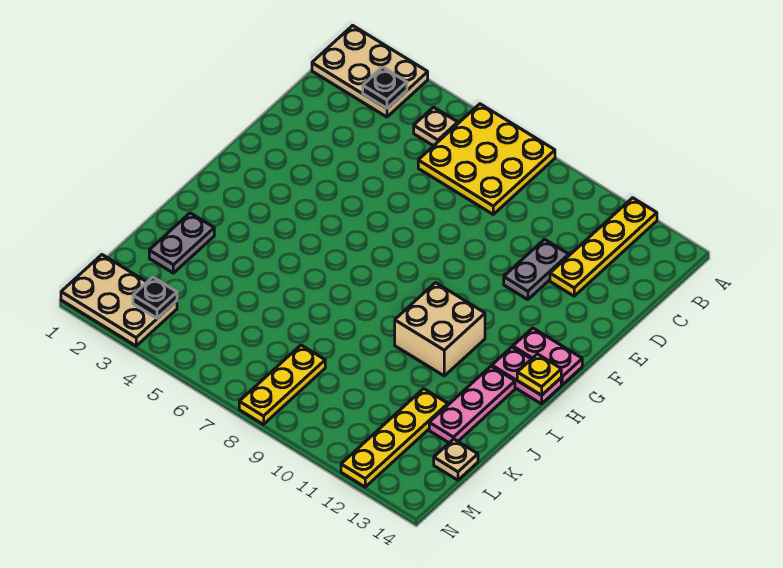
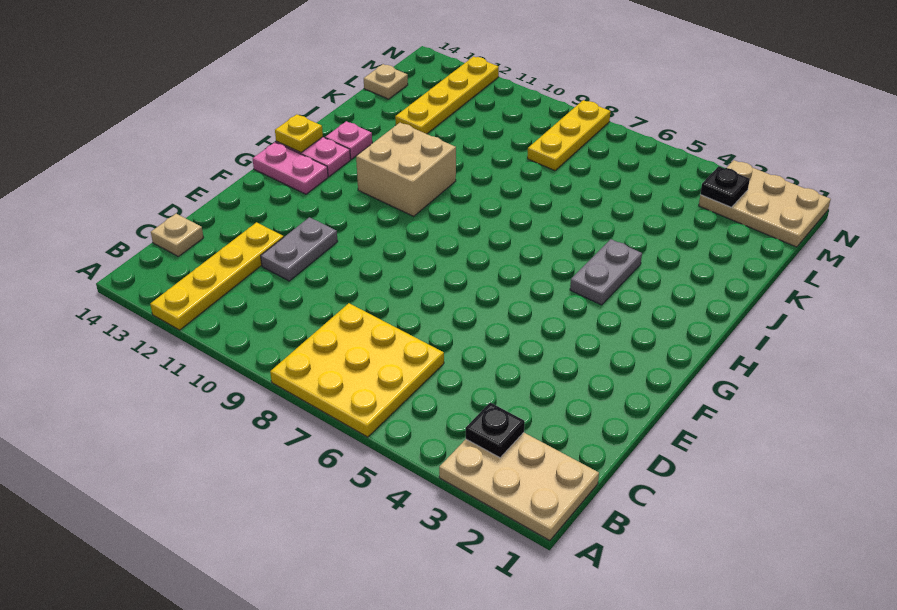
tan 1x1 plate [414,107,458,146] -> tan 1x1 plate moved to [151,214,204,256]
pink 1x3 plate [429,366,515,443] -> pink 1x1 plate [325,121,372,159]
grey 1x2 plate [149,213,214,273] -> grey 1x2 plate moved to [570,239,642,305]

